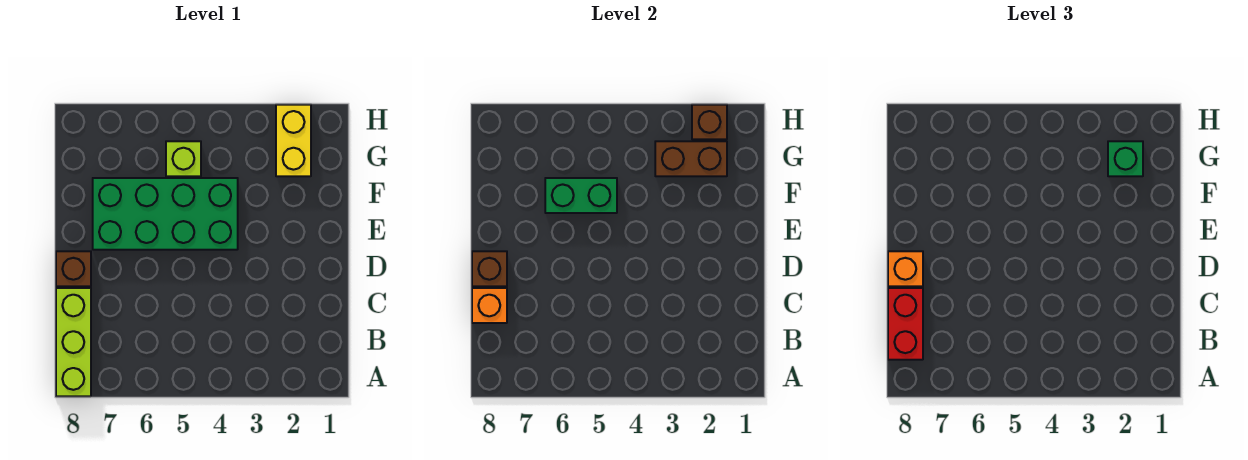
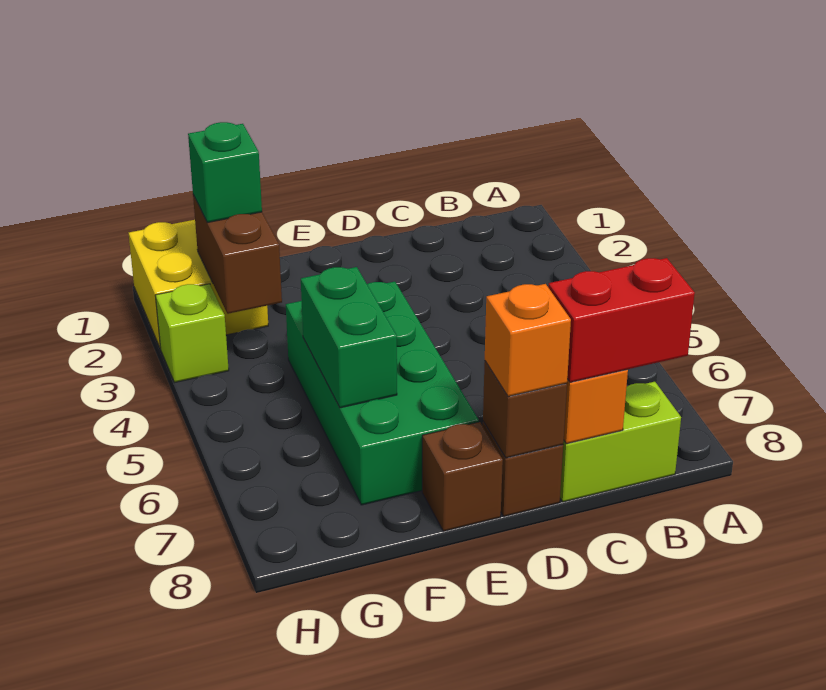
lime 1x3 brick [56,288,91,396] -> lime 1x2 brick [560,382,681,502]
yellow 1x2 brick [276,105,311,176] -> yellow 2x2 brick [129,220,268,349]
lime 1x1 brick [166,141,201,176] -> lime 1x1 brick moved to [155,284,229,383]
brown 1x1 brick [692,105,727,139] -> brown 1x1 brick moved to [422,422,503,531]

